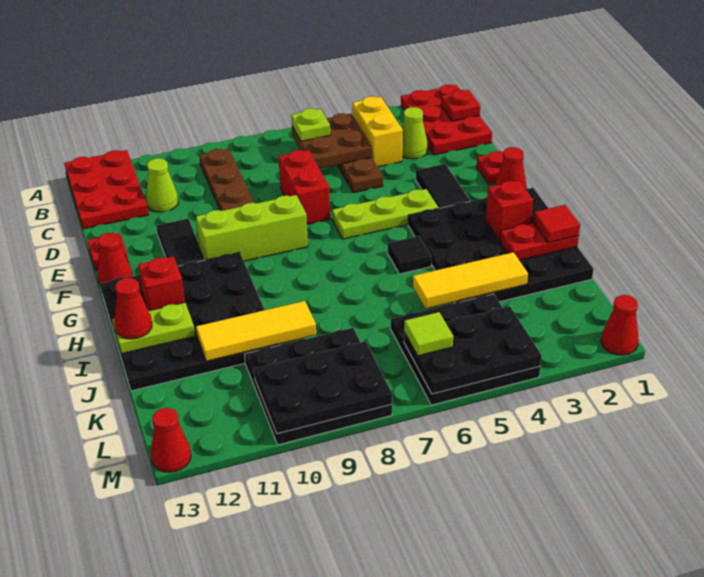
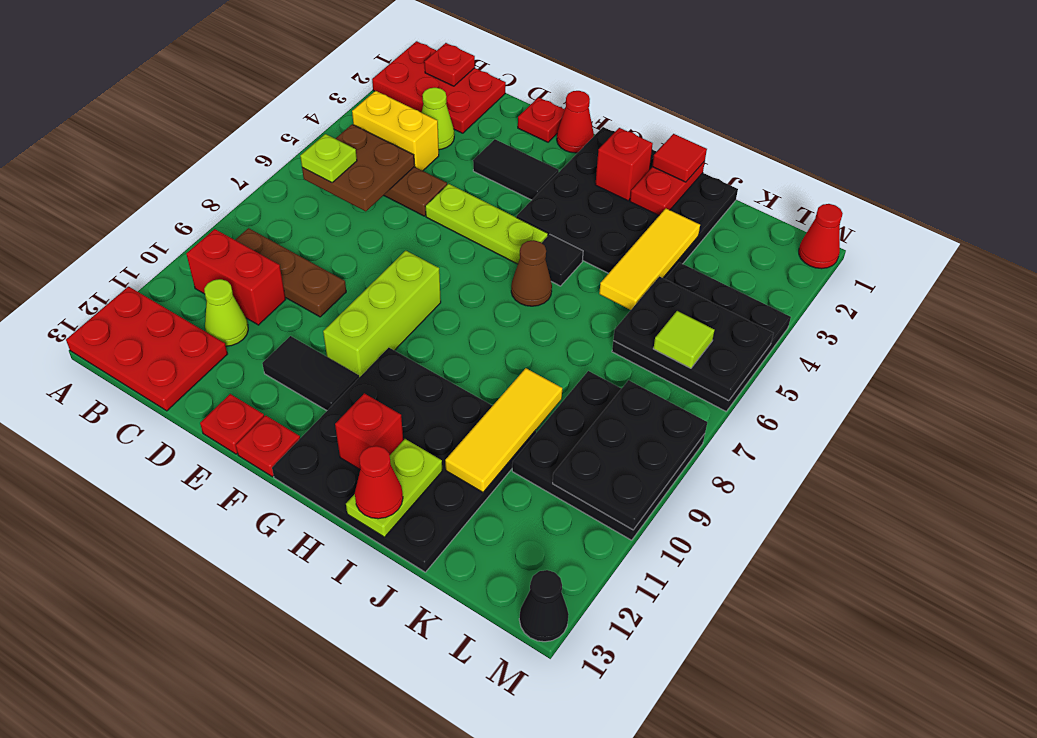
red 1x2 brick [279,150,330,224] -> red 1x2 brick moved to [186,229,286,325]
lime 1x3 plate [332,189,438,239] -> lime 1x3 plate turned to [425,184,548,264]
red 1x1 cone [98,233,132,284] -> red 1x1 plate [236,415,300,477]
none -> brown 1x1 cone [511,240,552,306]
black 2x3 plate [404,306,542,394] -> black 2x3 plate turned to [613,276,773,401]
red 1x1 cone [151,408,191,472] -> black 1x1 cone [519,570,569,642]

